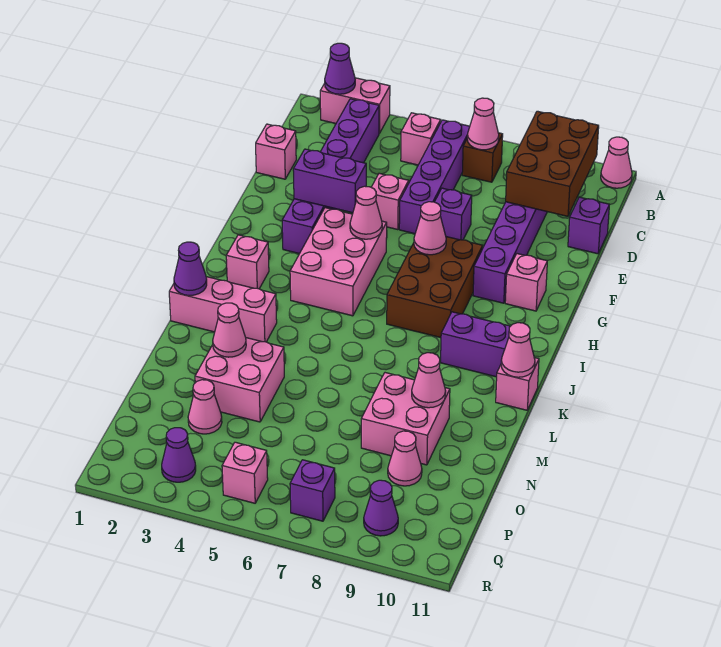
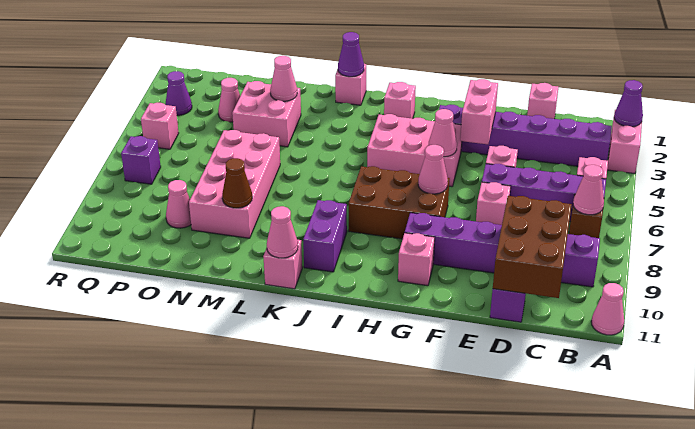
brown 2x3 brick [506,111,599,216] -> brown 2x3 brick turned to [493,196,572,298]
purple 1x1 brick [435,188,472,240] -> pink 1x1 brick [476,182,511,225]
purple 1x2 brick [293,149,366,213] -> pink 1x2 brick [460,79,498,144]
pink 1x3 brick [169,277,277,342] -> pink 1x1 brick [335,64,366,105]
pink 2x2 brick [361,373,450,465] -> pink 2x4 brick [189,130,280,238]
pink 1x1 cone [412,353,446,408] -> brown 1x1 cone [222,158,252,208]
purple 1x1 cone [364,480,398,536] -> none

